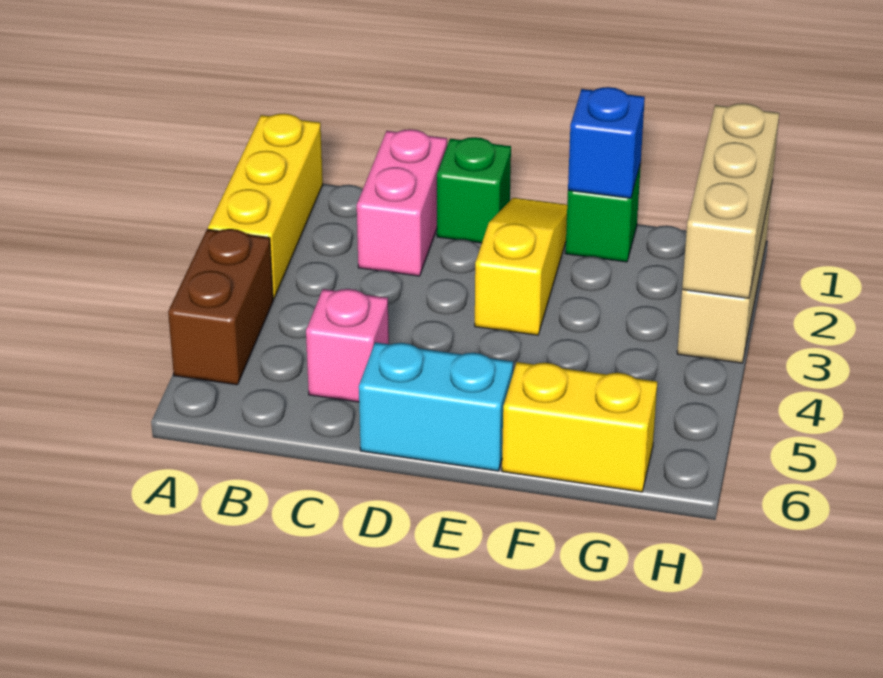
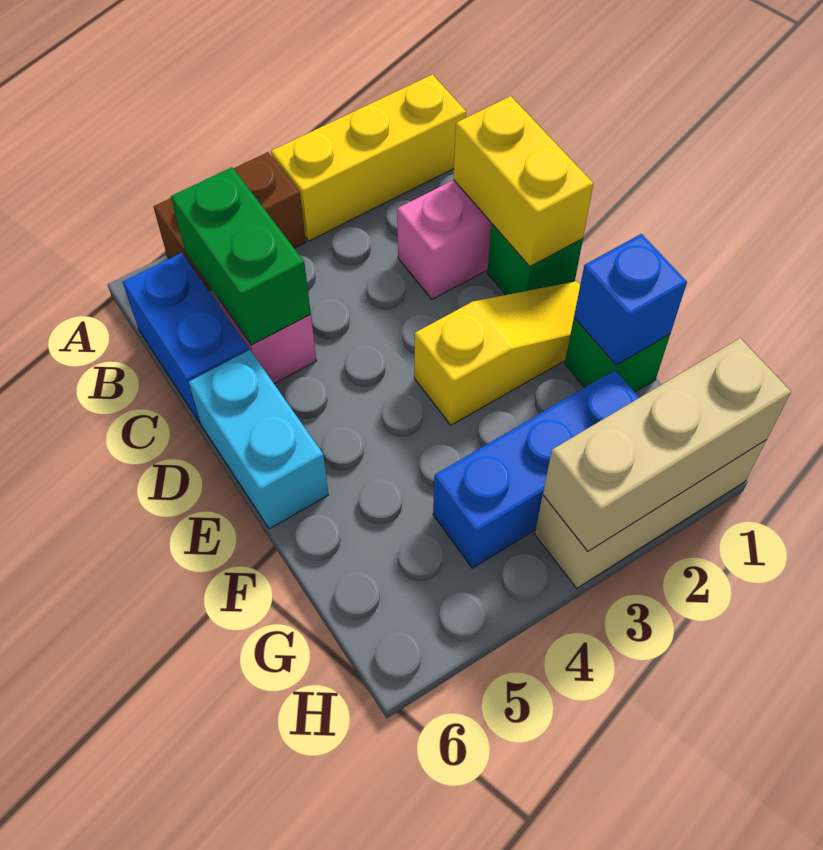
none -> green 1x2 brick [171,167,311,345]
none -> blue 1x2 brick [123,253,249,423]
yellow 1x2 brick [502,362,657,492] -> yellow 1x2 brick moved to [453,96,593,266]
none -> blue 1x3 brick [433,370,639,568]

